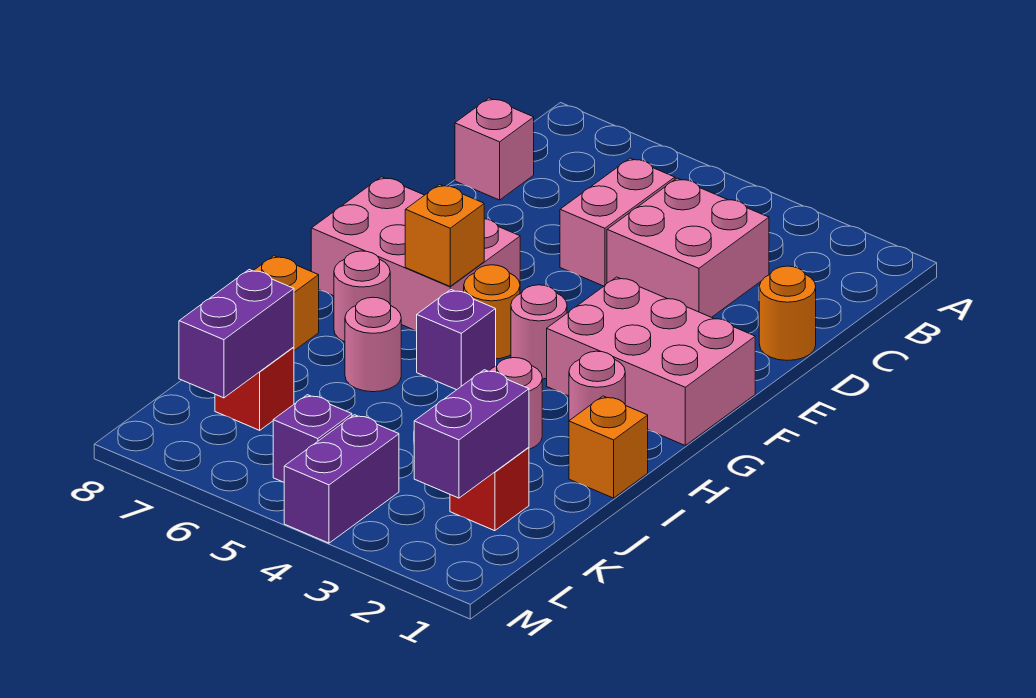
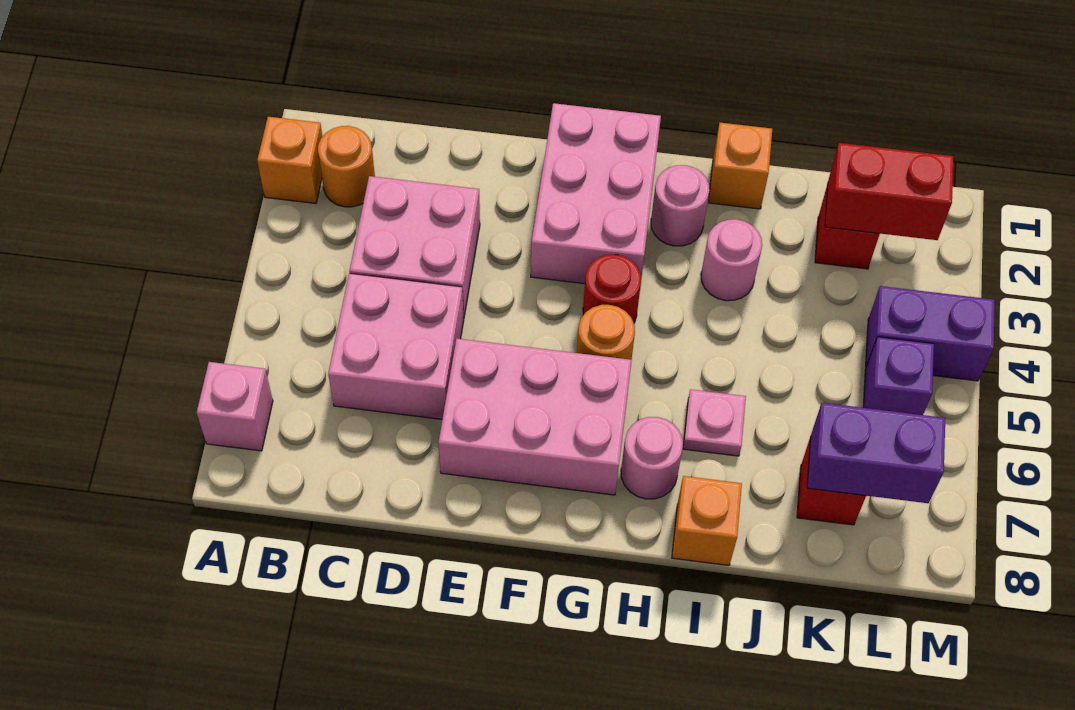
pink 1x2 brick [560,158,675,286] -> pink 2x2 brick [328,273,464,419]
pink 1x1 brick [455,98,534,200] -> pink 1x1 brick moved to [197,362,273,451]
orange 1x1 round brick [759,266,816,360] -> orange 1x1 round brick moved to [318,126,375,207]
pink 2x3 brick [311,177,520,331] -> pink 2x3 brick turned to [438,339,632,495]
pink 1x1 round brick [511,285,567,379] -> red 1x1 round brick [583,255,641,323]
orange 1x1 brick [405,184,484,286] -> orange 1x1 brick moved to [257,117,322,203]
purple 1x1 brick [417,290,496,390] -> none
pink 1x1 round brick [345,297,401,392] -> pink 1x1 plate [683,389,746,456]
purple 1x2 brick [414,370,529,498] -> red 1x2 brick [825,143,953,240]

